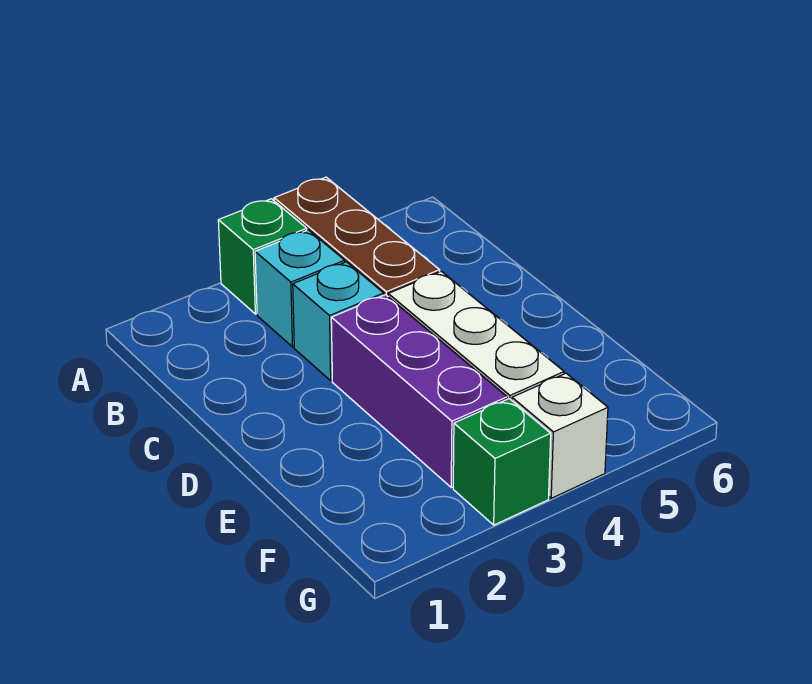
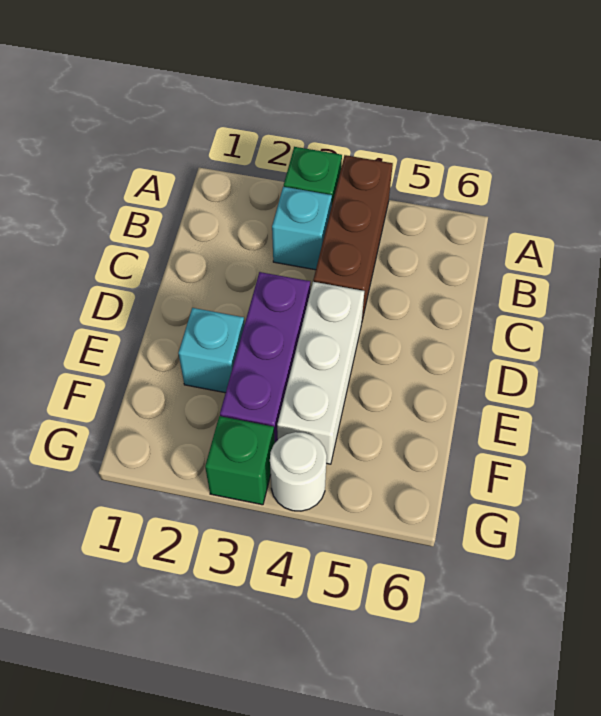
cyan 1x1 brick [293,262,384,381] -> cyan 1x1 brick moved to [178,308,245,393]
white 1x1 brick [512,373,608,498] -> white 1x1 round brick [270,432,327,511]

